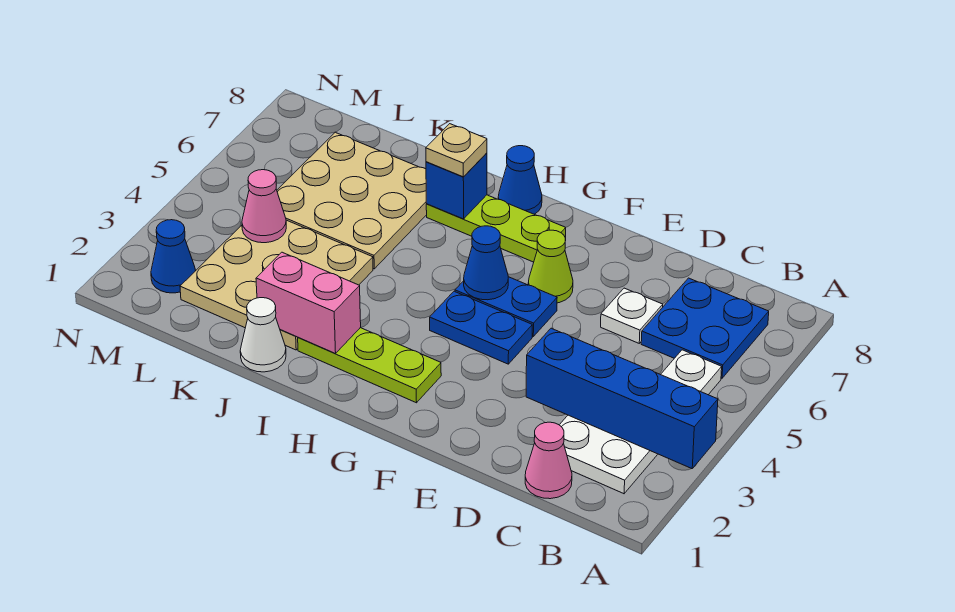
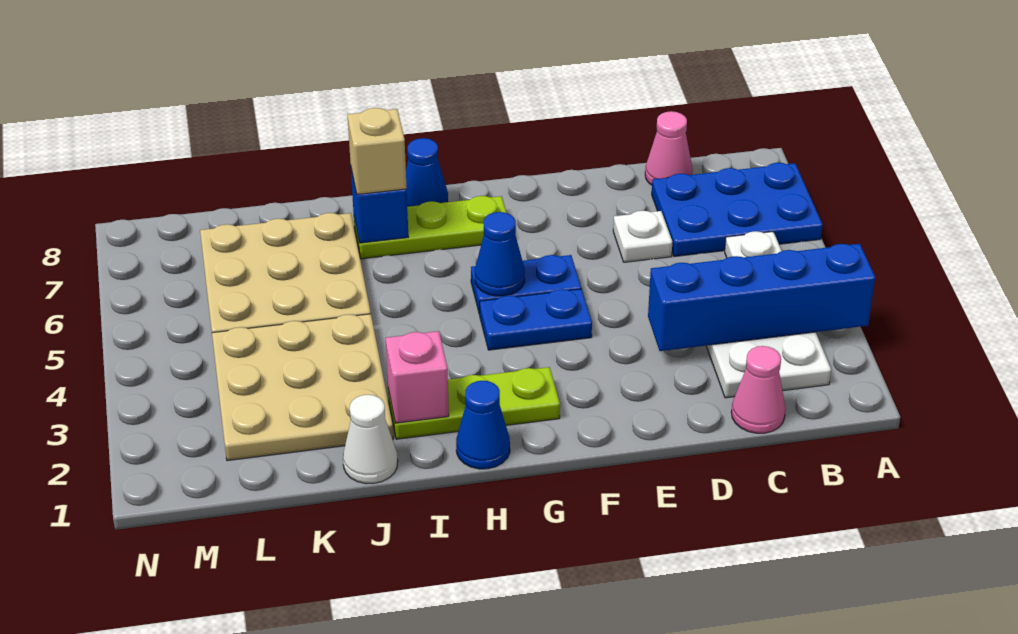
blue 2x2 plate [641,278,769,378] -> blue 2x3 plate [652,163,823,257]
lime 1x1 cone [528,230,573,303] -> none
pink 1x2 brick [256,252,361,353] -> pink 1x1 brick [386,331,449,423]
tan 1x1 plate [426,124,487,177] -> tan 1x1 brick [348,108,407,194]
pink 1x1 cone [242,170,286,243] -> pink 1x1 cone moved to [645,111,693,185]
blue 1x1 cone [151,220,196,293] -> blue 1x1 cone moved to [456,381,510,469]

